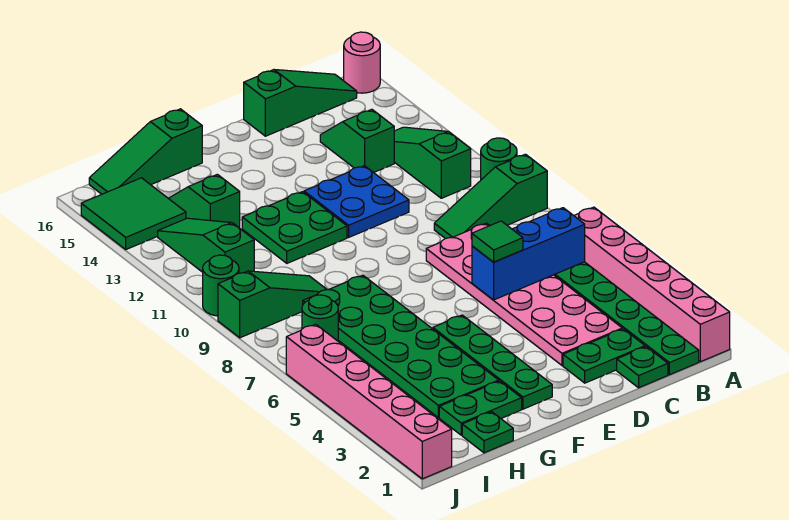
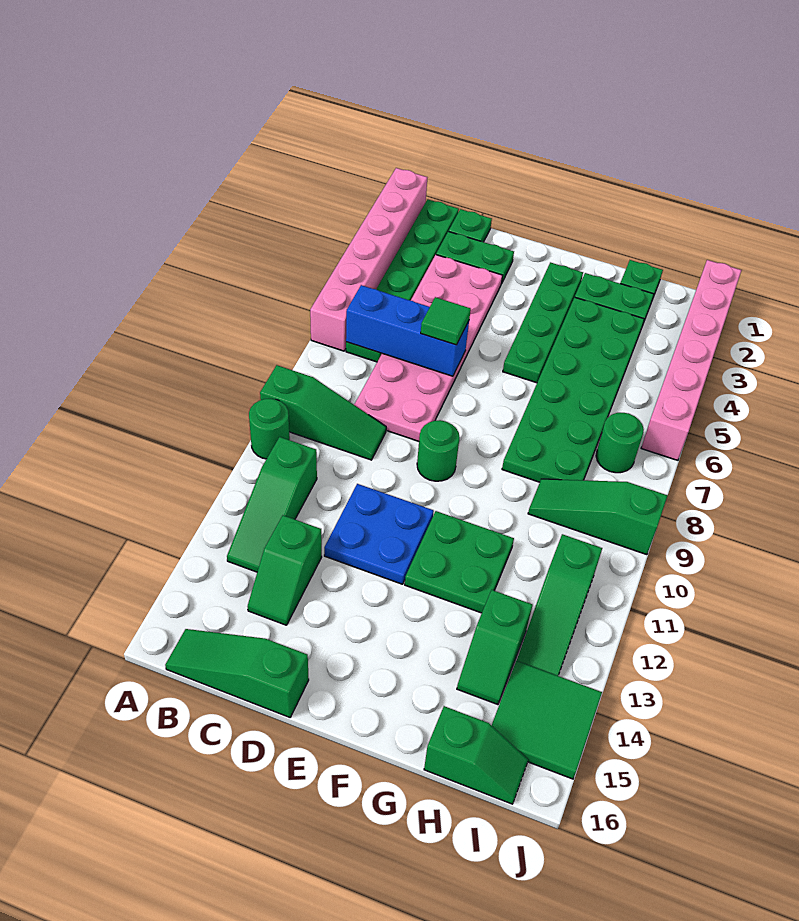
pink 1x1 round brick [344,32,380,93] -> none
green 1x3 slope [89,109,202,194] -> green 1x2 slope [424,706,528,804]
green 1x1 round brick [203,255,239,316] -> green 1x1 round brick moved to [417,420,460,481]

